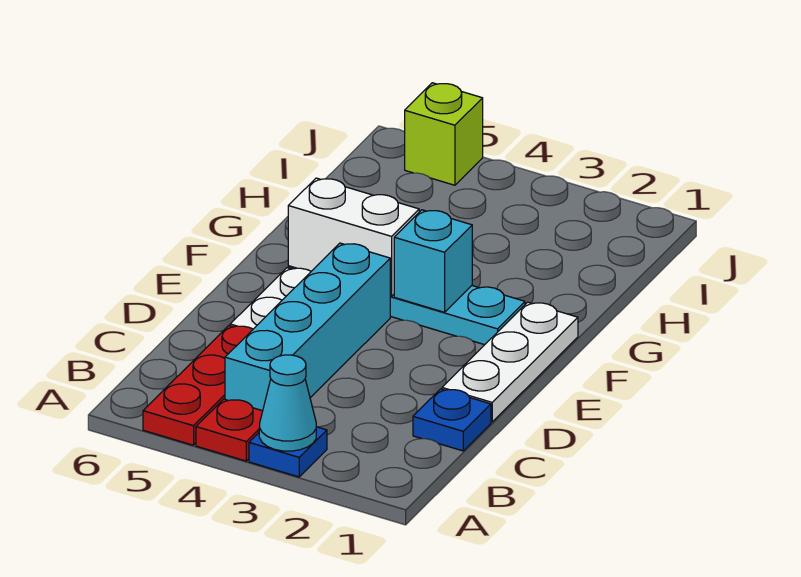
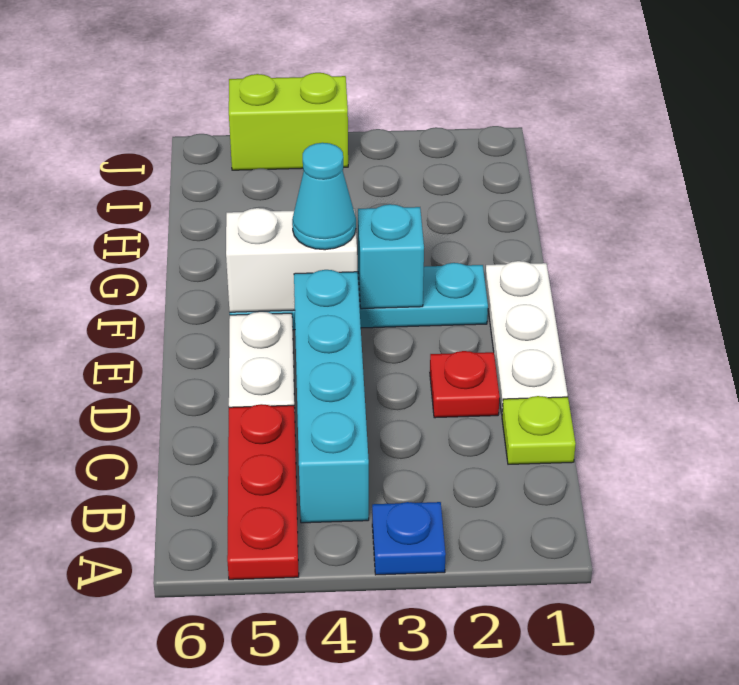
cyan 1x1 cone [259,355,316,451] -> cyan 1x1 cone moved to [292,143,356,250]
red 1x1 plate [196,399,263,461] -> red 1x1 plate moved to [430,351,500,418]
blue 1x1 plate [413,389,491,451] -> lime 1x1 plate [502,396,576,464]
lime 1x1 brick [405,83,483,185] -> lime 1x2 brick [229,73,348,170]

